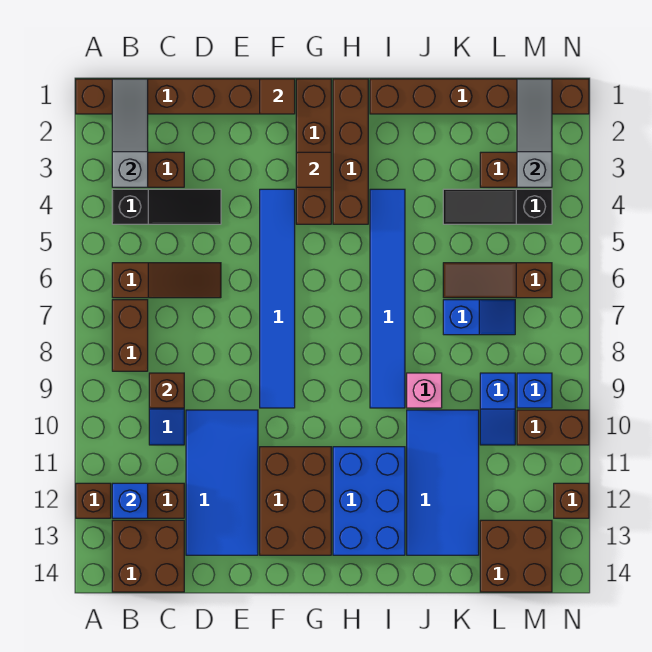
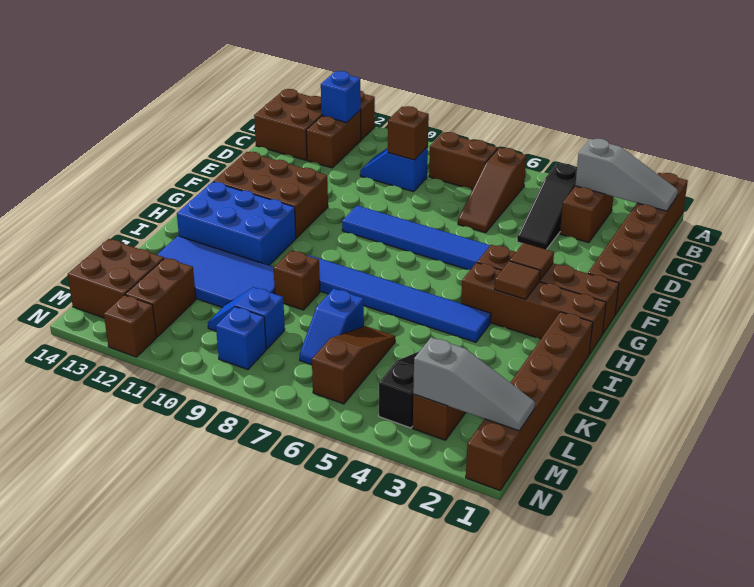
blue 2x4 tile [186,410,258,555] -> none
brown 1x1 tile [260,79,295,114] -> brown 1x1 tile moved to [495,261,540,300]
pink 1x1 brick [407,373,442,408] -> brown 1x1 brick [274,251,320,310]
brown 1x2 brick [517,410,589,445] -> brown 1x2 brick moved to [125,258,196,337]

